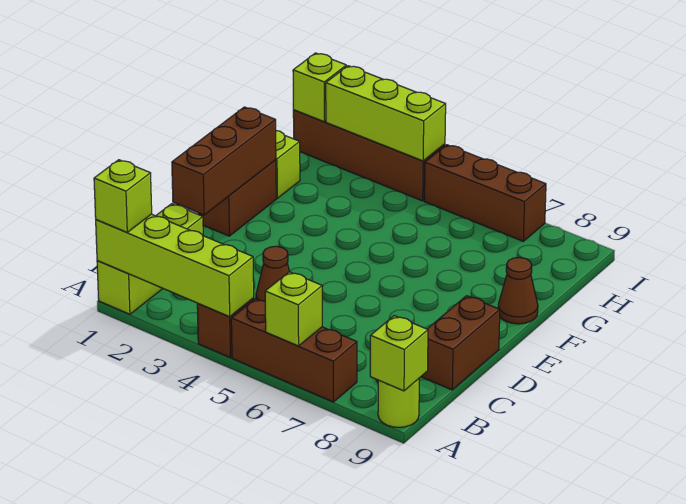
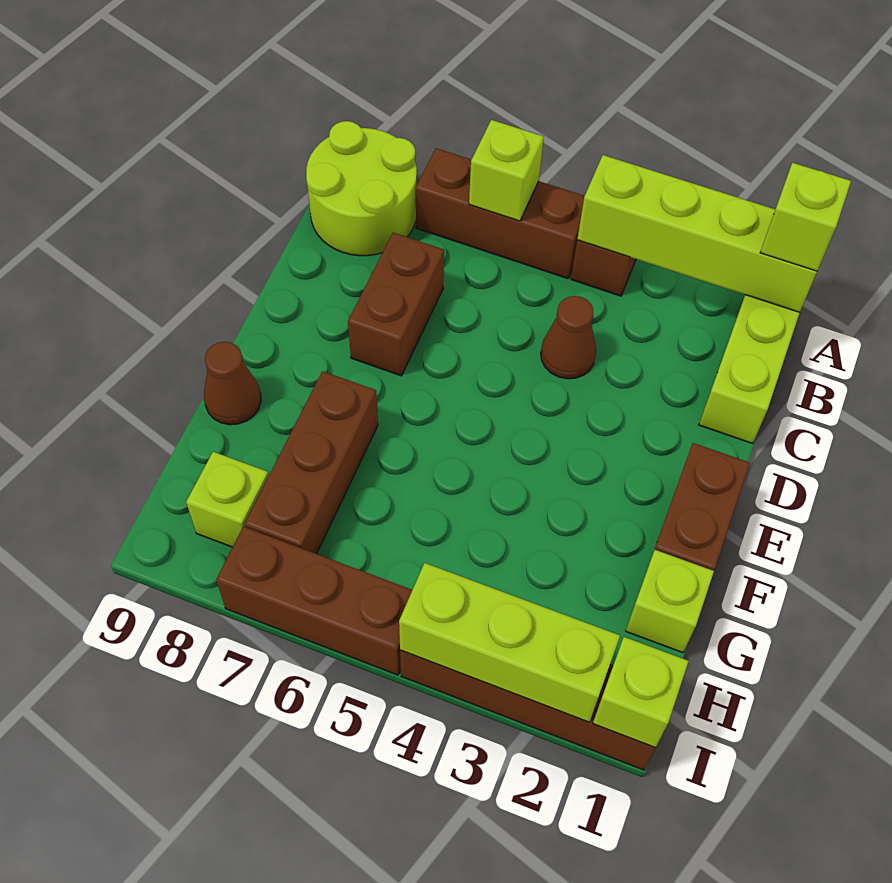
lime 1x1 round brick [378,379,419,427] -> lime 2x2 round brick [306,121,417,256]
lime 1x1 brick [370,316,428,391] -> lime 1x1 brick moved to [186,452,269,547]
brown 1x2 brick [421,296,500,390] -> brown 1x2 brick moved to [348,233,444,376]
brown 1x3 brick [172,107,276,215] -> brown 1x3 brick moved to [245,371,378,554]

